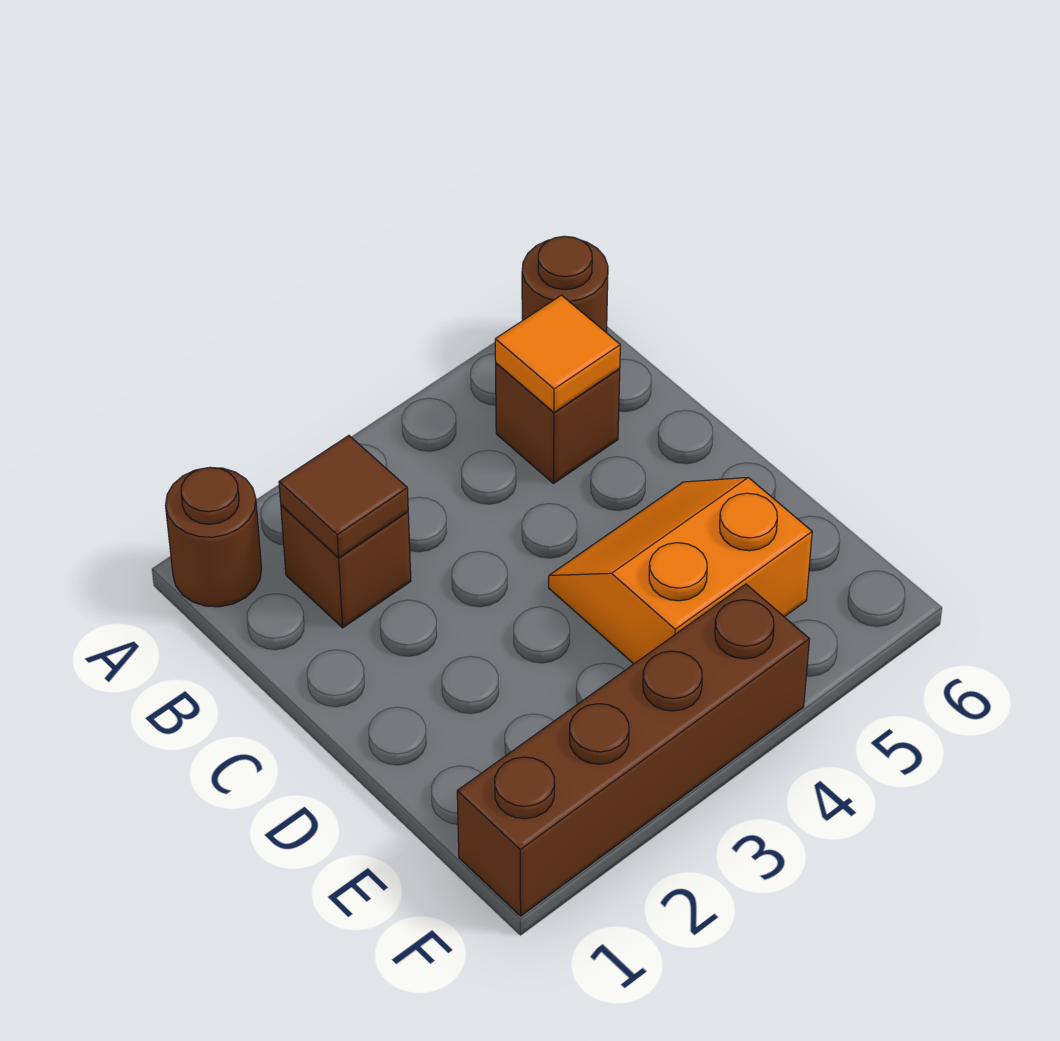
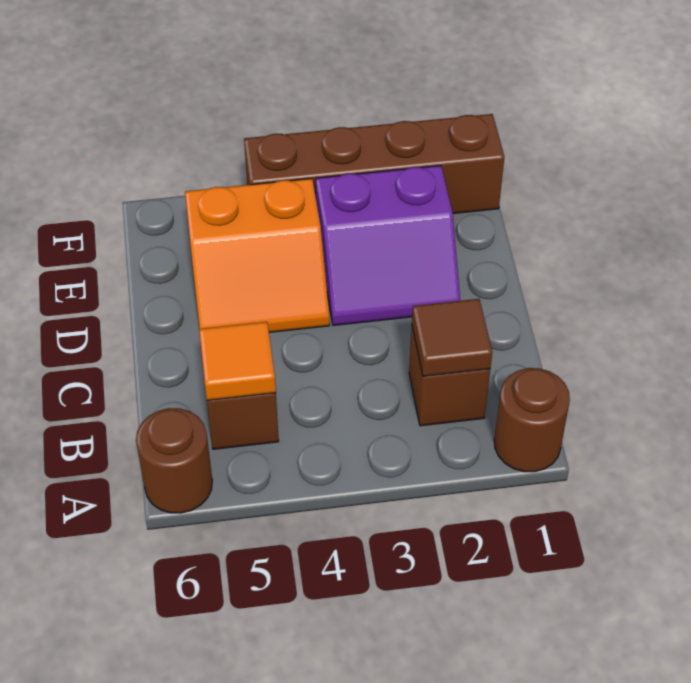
none -> purple 2x2 slope [316,166,460,325]

